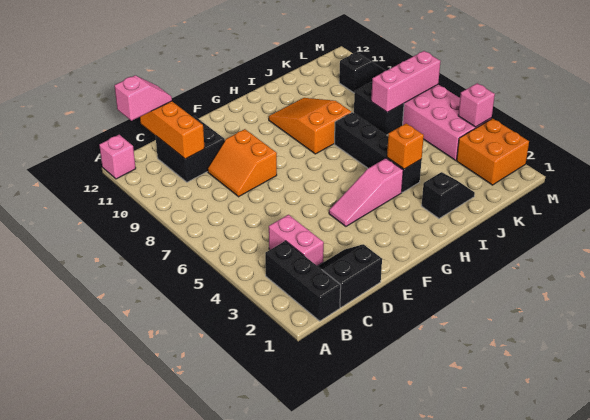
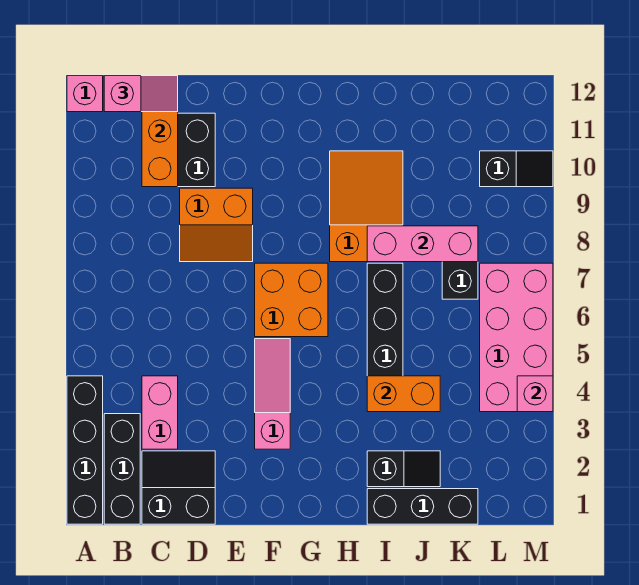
none -> black 1x4 brick [67,376,103,524]
orange 2x2 slope [207,129,277,197] -> orange 2x2 slope turned to [180,188,253,262]
pink 1x3 slope [329,158,403,226] -> pink 1x3 slope turned to [255,339,290,449]
none -> black 1x3 brick [367,489,478,524]
orange 1x1 brick [387,123,424,169] -> orange 1x2 brick [367,376,440,412]
pink 1x3 brick [371,51,440,112] -> pink 1x3 brick moved to [367,226,478,262]
orange 2x2 brick [457,118,529,185] -> orange 2x2 brick moved to [255,263,328,337]

